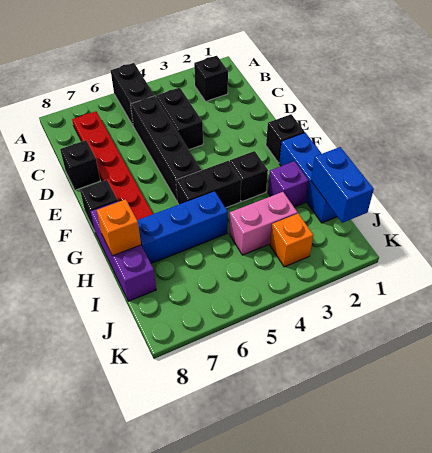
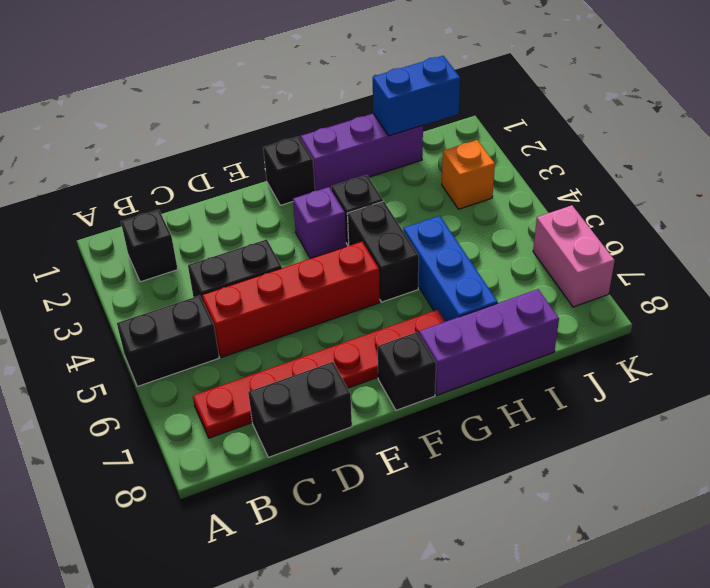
black 1x4 brick [131,96,201,201] -> red 1x4 brick [202,242,380,357]
black 1x1 brick [60,140,100,190] -> black 1x2 brick [248,362,352,457]
blue 1x3 brick [279,133,337,223] -> purple 1x3 brick [301,114,423,191]
purple 1x1 brick [268,161,309,207] -> purple 1x1 brick moved to [293,187,346,258]
orange 1x1 brick [97,199,141,256] -> none
pink 1x2 brick [229,192,298,255] -> pink 1x2 brick moved to [533,205,615,307]

